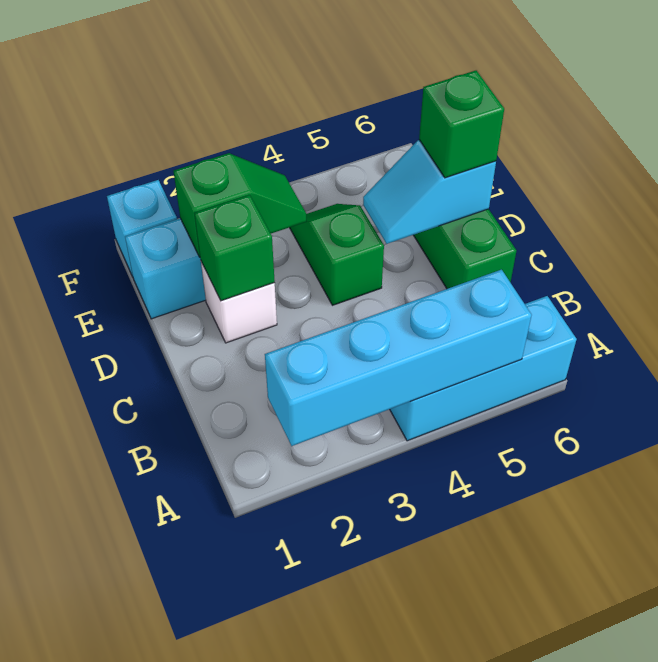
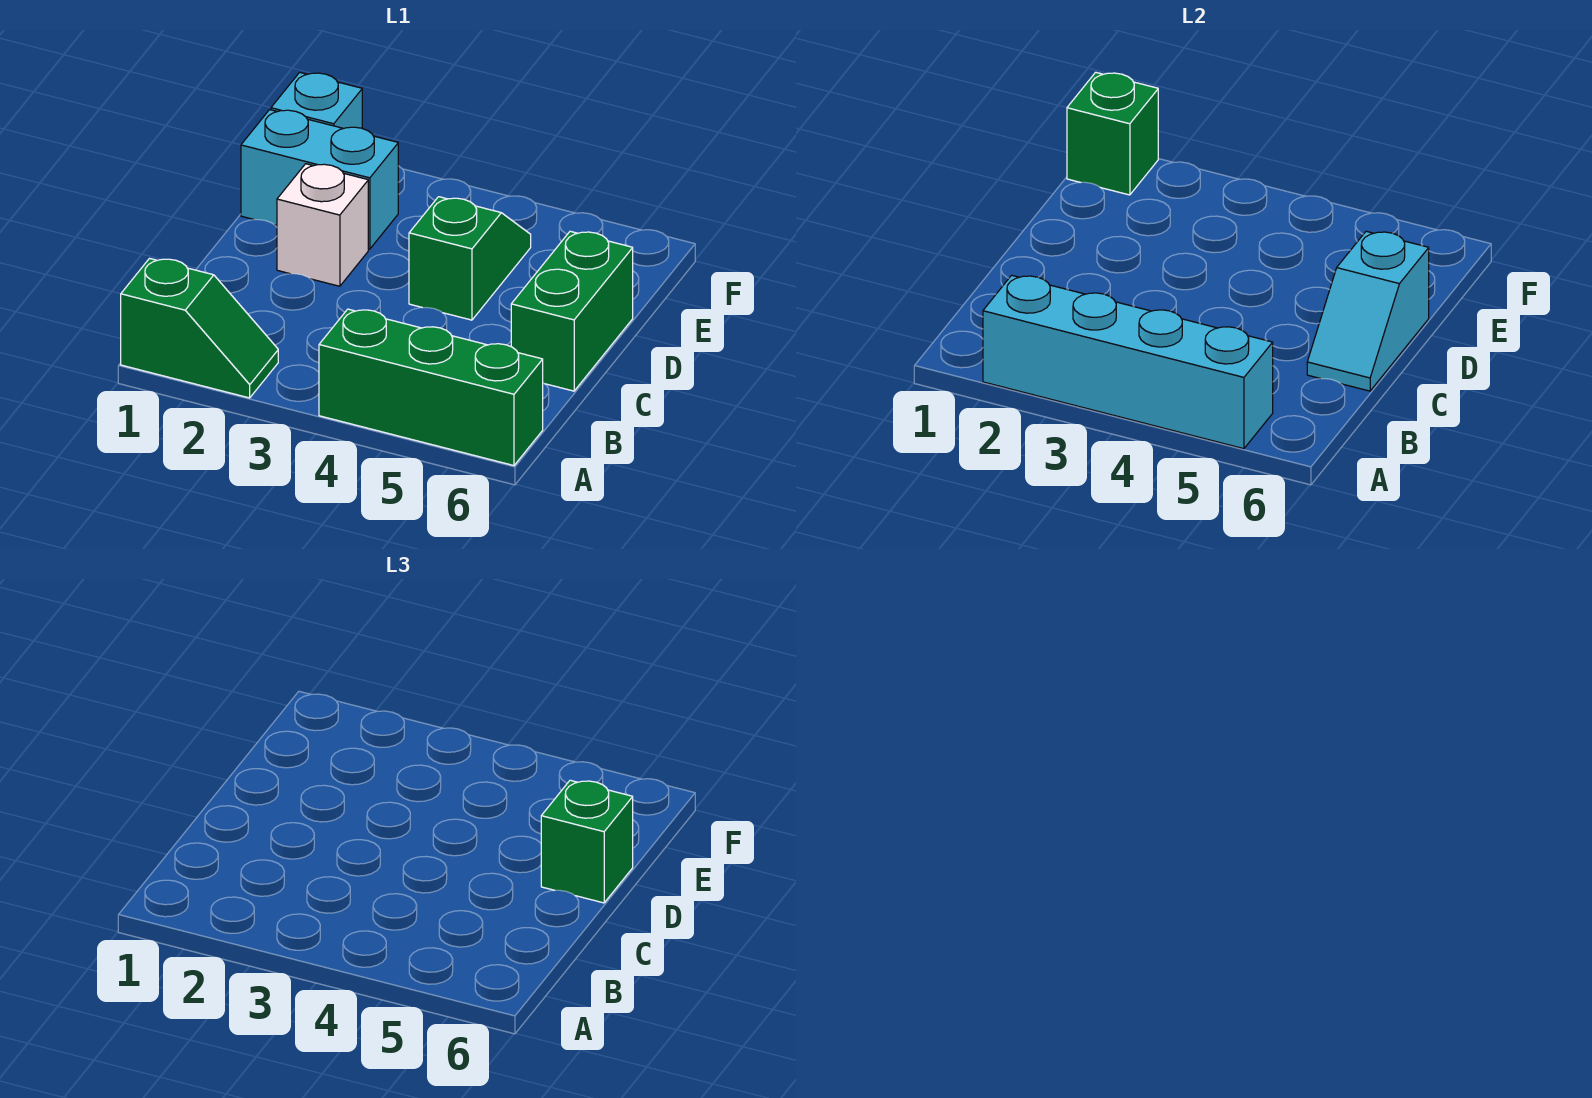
cyan 1x3 brick [390,296,577,441] -> green 1x3 brick [319,309,543,466]
green 1x1 brick [195,195,275,301] -> green 1x1 brick moved to [1067,72,1158,195]
cyan 1x2 slope [363,140,496,244] -> cyan 1x2 slope turned to [1307,231,1429,391]
green 1x2 slope [174,153,306,257] -> green 1x2 slope moved to [121,258,278,398]

